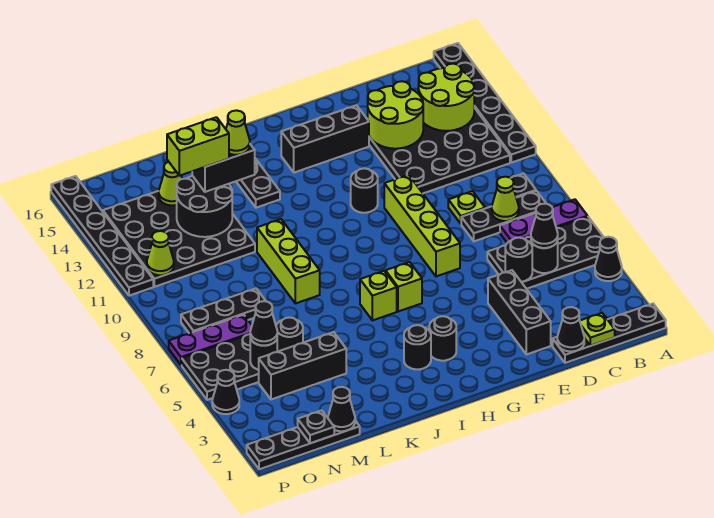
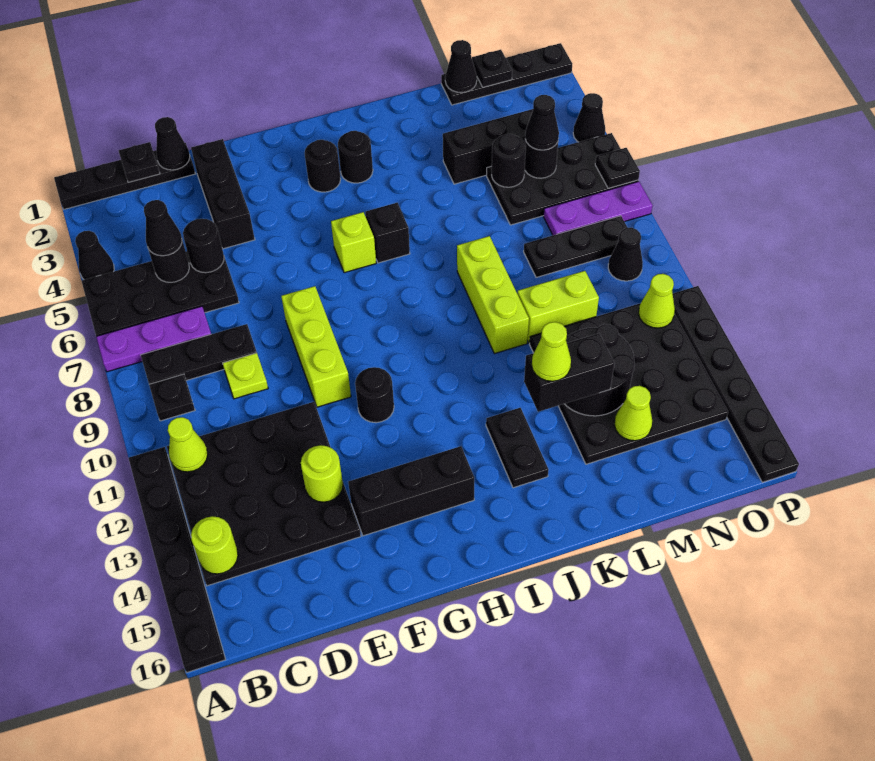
lime 2x2 round brick [418,64,474,131] -> lime 1x1 round brick [191,516,238,574]
lime 1x1 plate [580,313,615,346] -> black 1x1 plate [119,142,160,182]
lime 1x1 cone [492,177,519,221] -> lime 1x1 cone moved to [168,417,208,472]
lime 2x2 round brick [368,81,423,149] -> lime 1x1 round brick [301,445,343,502]
lime 1x4 brick [384,175,460,276] -> lime 1x3 brick [281,286,351,407]
lime 1x1 brick [360,271,397,320] -> black 1x1 brick [365,203,410,263]
lime 1x2 brick [167,117,229,176] -> lime 1x2 brick moved to [517,271,599,343]
none -> black 1x1 cone [608,228,643,281]
none -> black 1x1 plate [595,148,640,188]

